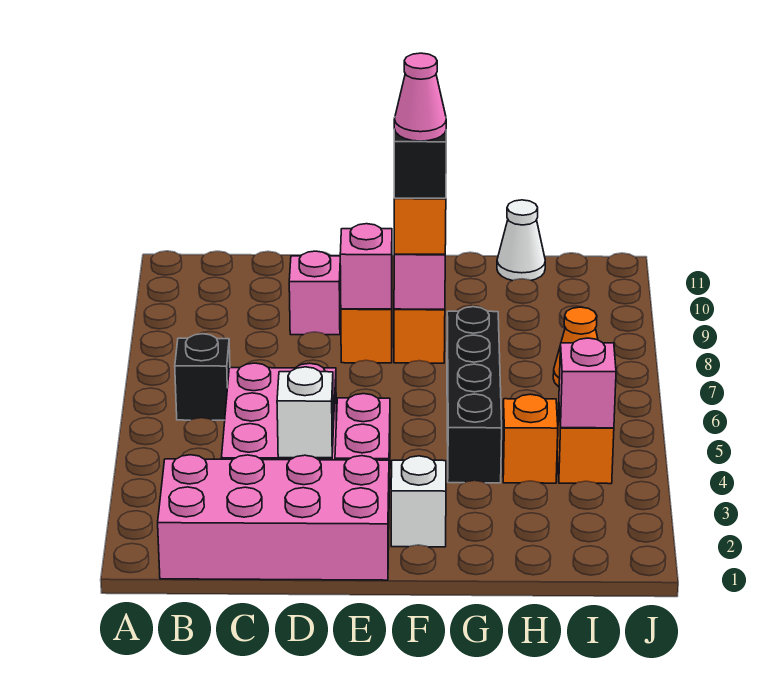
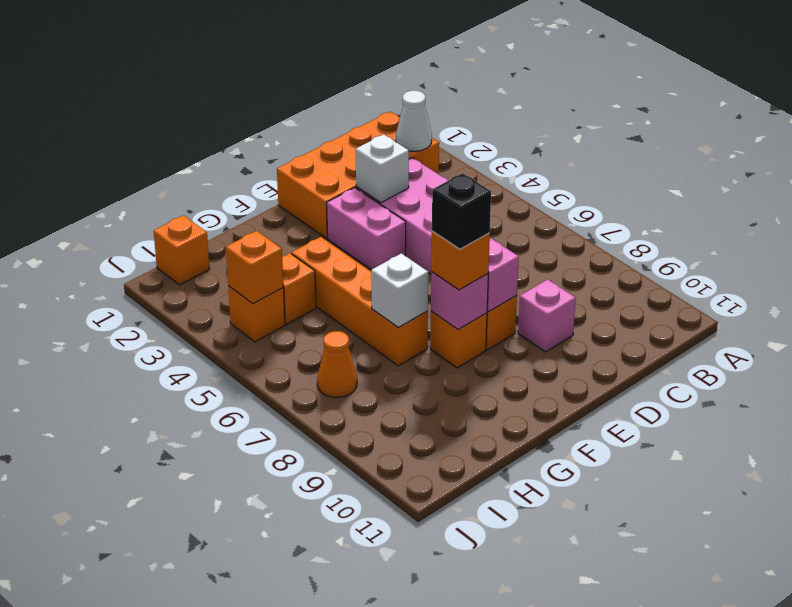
pink 2x4 brick [158,455,389,580] -> orange 2x4 brick [277,112,439,238]
black 1x1 brick [175,334,230,420] -> none
white 1x1 brick [391,456,446,547] -> white 1x1 brick moved to [371,253,428,328]
pink 1x1 cone [394,53,446,141] -> none
black 1x4 brick [447,307,502,483] -> orange 1x4 brick [292,237,428,366]
white 1x1 cone [497,200,545,281] -> white 1x1 cone moved to [396,91,432,151]
none -> orange 1x1 brick [154,215,209,285]
pink 1x1 brick [559,338,616,428] -> orange 1x1 brick [226,231,283,304]

